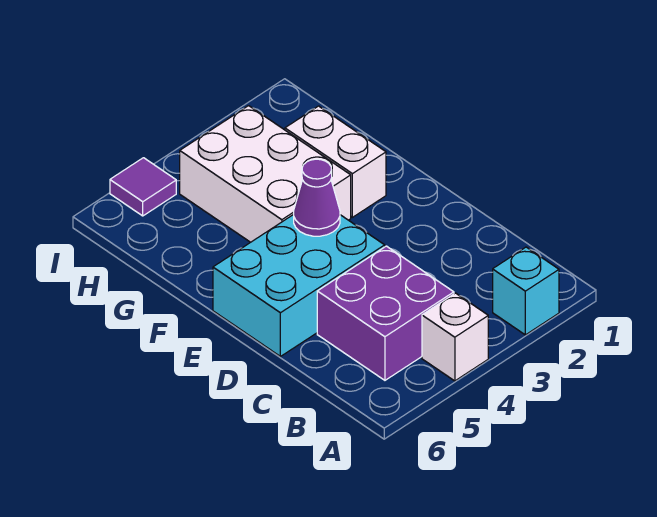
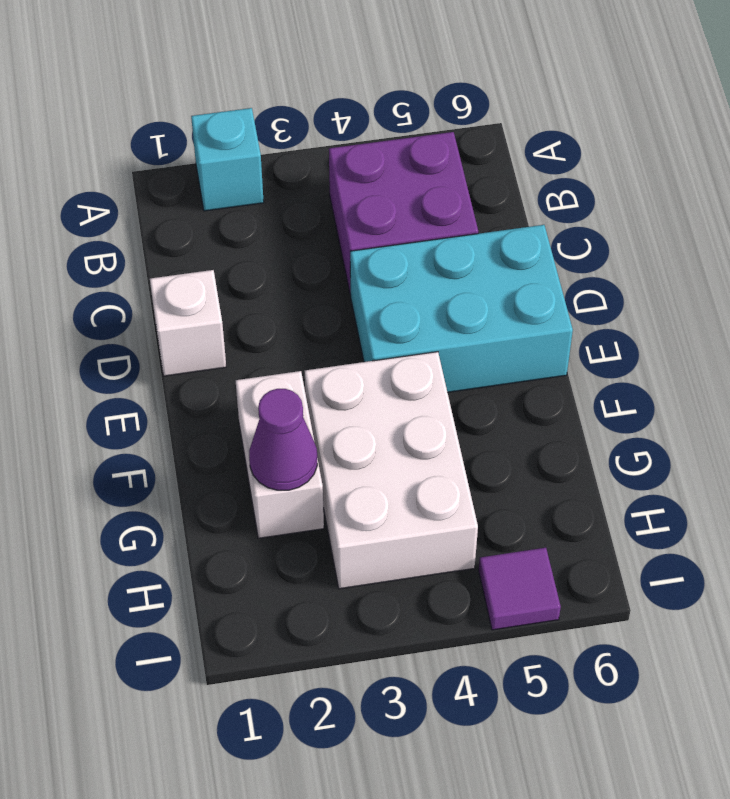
white 1x1 brick [422,293,488,381] -> white 1x1 brick moved to [150,270,226,376]
purple 1x1 cone [294,159,340,236] -> purple 1x1 cone moved to [249,389,317,490]

